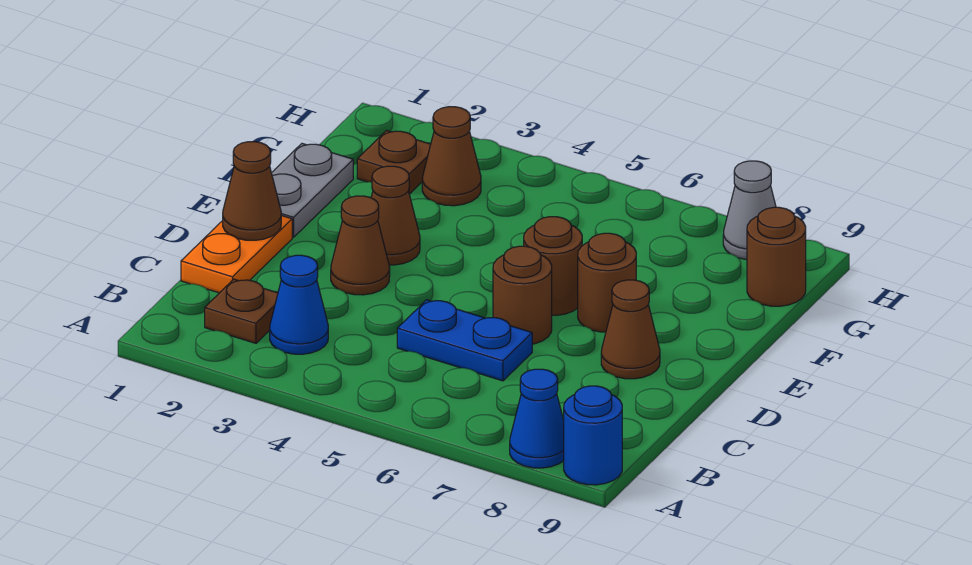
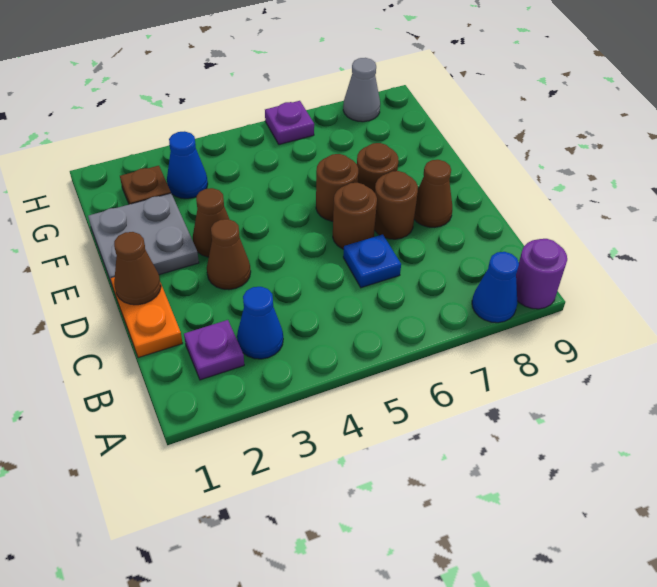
blue 1x1 round brick [564,386,622,485] -> purple 1x1 round brick [516,239,567,309]
brown 1x1 plate [205,279,278,343] -> purple 1x1 plate [184,320,244,380]
blue 1x2 plate [397,300,532,381] -> blue 1x1 plate [343,234,401,288]
grey 1x2 plate [272,144,353,237] -> grey 2x2 plate [88,193,199,284]
brown 1x1 cone [422,107,481,206] -> blue 1x1 cone [167,131,208,199]
brown 1x1 round brick [747,207,806,306] -> brown 1x1 round brick moved to [375,171,418,239]
none -> purple 1x1 plate [265,101,314,145]

